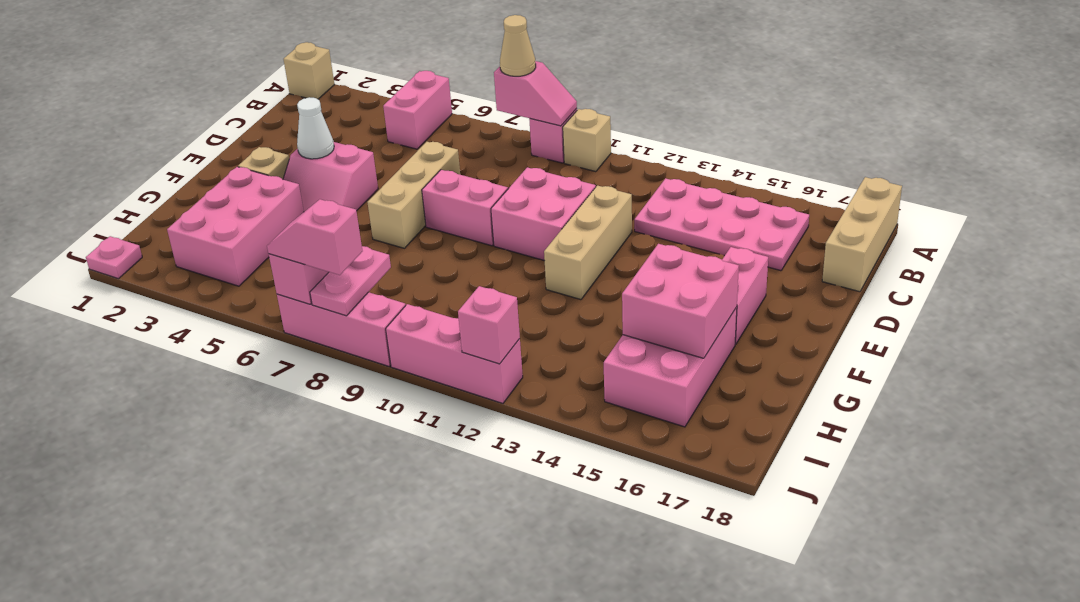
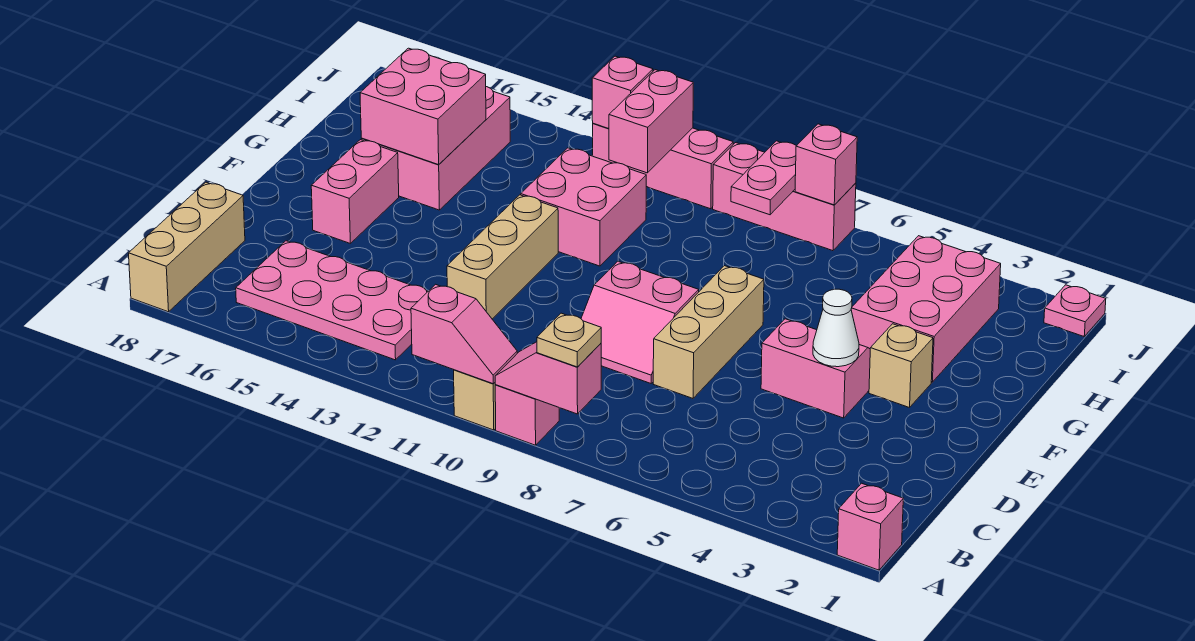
tan 1x1 brick [284,42,334,99] -> pink 1x1 brick [837,483,903,570]
pink 1x2 brick [383,71,452,149] -> pink 1x2 brick moved to [609,70,693,173]
tan 1x1 cone [500,15,536,76] -> tan 1x1 plate [537,313,601,367]
pink 2x2 brick [491,167,596,261] -> pink 2x2 brick moved to [521,148,646,266]
pink 1x2 slope [267,199,362,275] -> pink 1x2 slope moved to [411,284,517,384]

